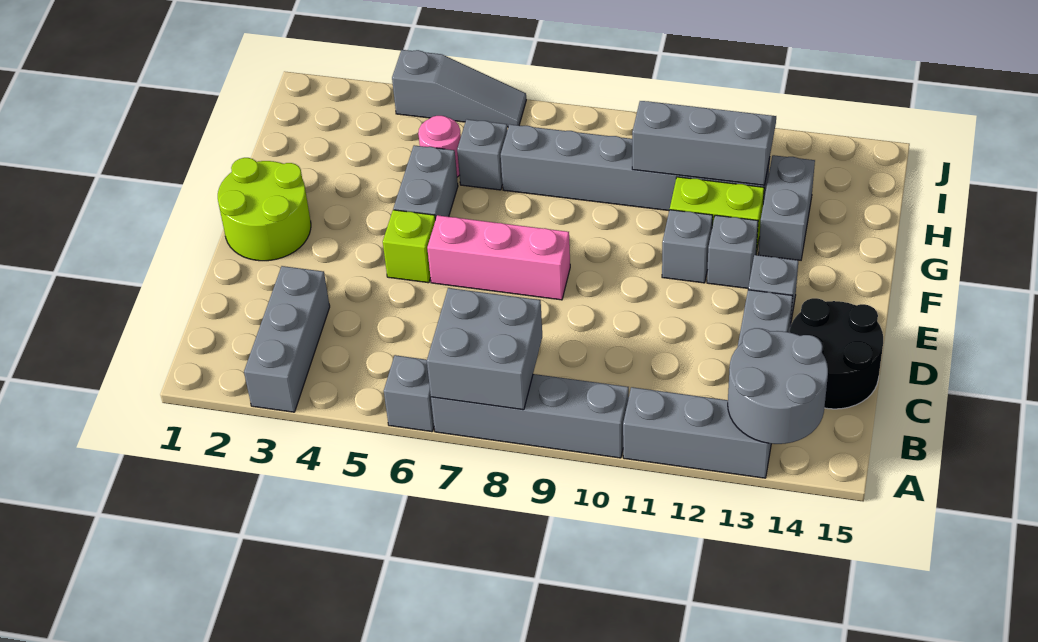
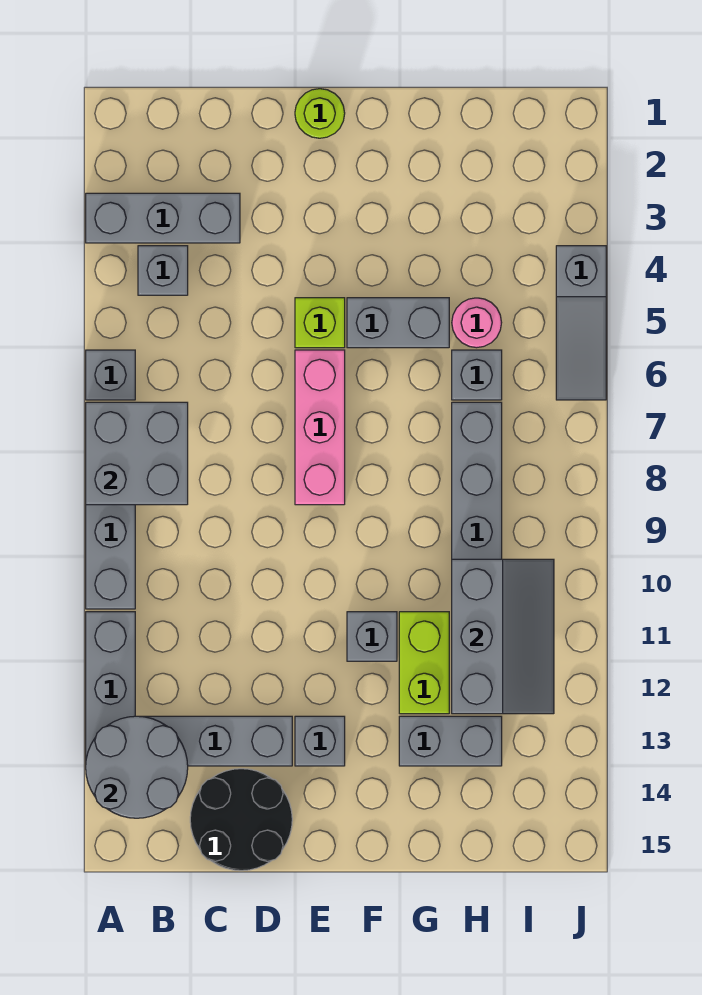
lime 2x2 round brick [218,158,311,261] -> lime 1x1 round brick [295,89,345,138]
grey 1x1 brick [707,215,758,288] -> grey 1x1 brick moved to [138,246,188,295]

